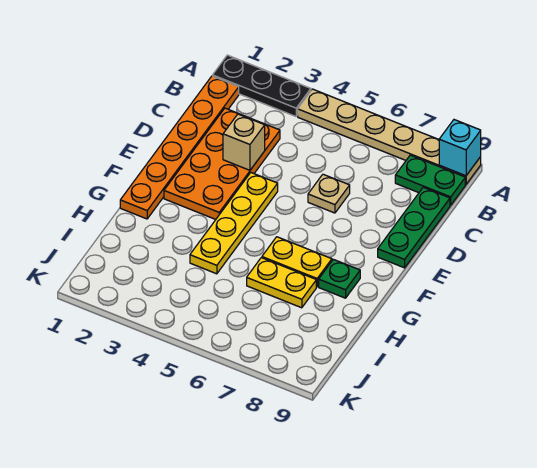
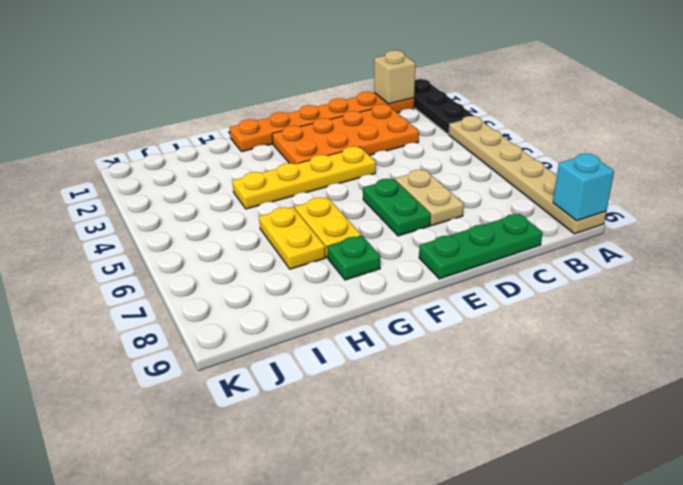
green 1x2 plate [395,155,465,205] -> green 1x2 plate moved to [363,179,431,236]
tan 1x1 brick [223,114,265,170] -> tan 1x1 brick moved to [374,50,415,104]
tan 1x1 plate [308,174,350,213] -> tan 1x2 plate [395,170,464,225]

